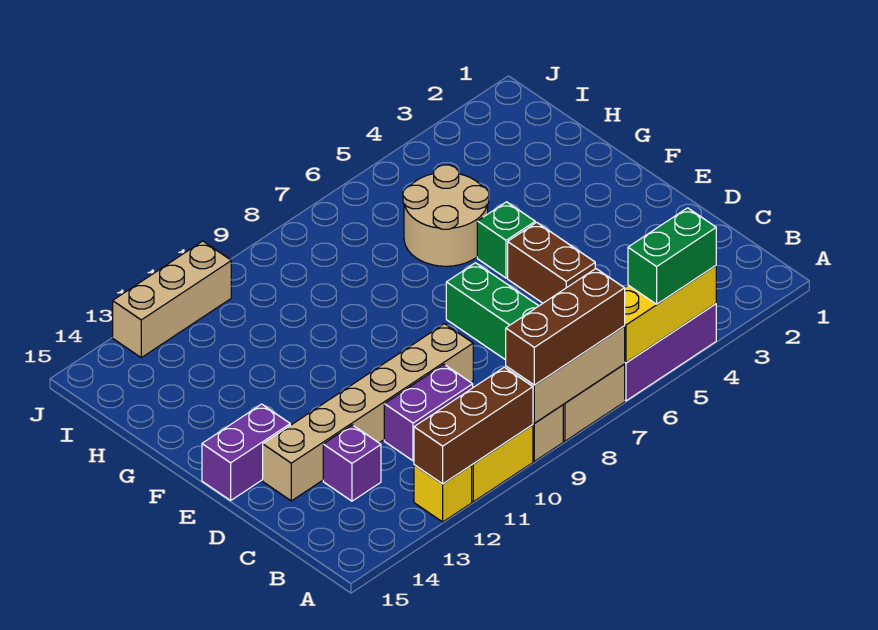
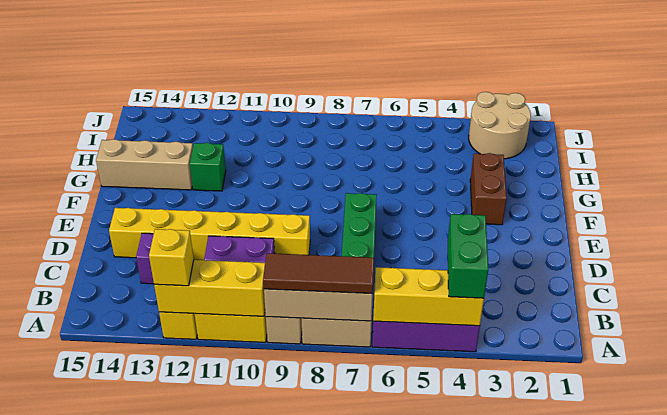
green 1x2 brick [628,208,716,304] -> green 1x2 brick turned to [448,214,488,298]
brown 1x3 brick [506,269,625,385] -> brown 1x3 tile [263,253,374,294]
brown 1x3 brick [414,367,533,484] -> yellow 1x3 brick [154,260,265,316]
none -> yellow 1x1 brick [149,229,194,286]
brown 1x2 brick [508,222,595,303] -> brown 1x2 brick moved to [470,153,507,225]
tan 1x6 brick [263,324,473,501] -> yellow 1x6 brick [109,208,310,260]
purple 1x2 brick [202,404,290,500] -> none
green 1x1 brick [477,202,535,278] -> green 1x1 brick moved to [190,143,226,191]
tan 2x2 round brick [403,165,489,266] -> tan 2x2 round brick moved to [469,92,531,159]
tan 1x3 brick [113,241,231,357] -> tan 1x3 brick moved to [96,139,193,190]

